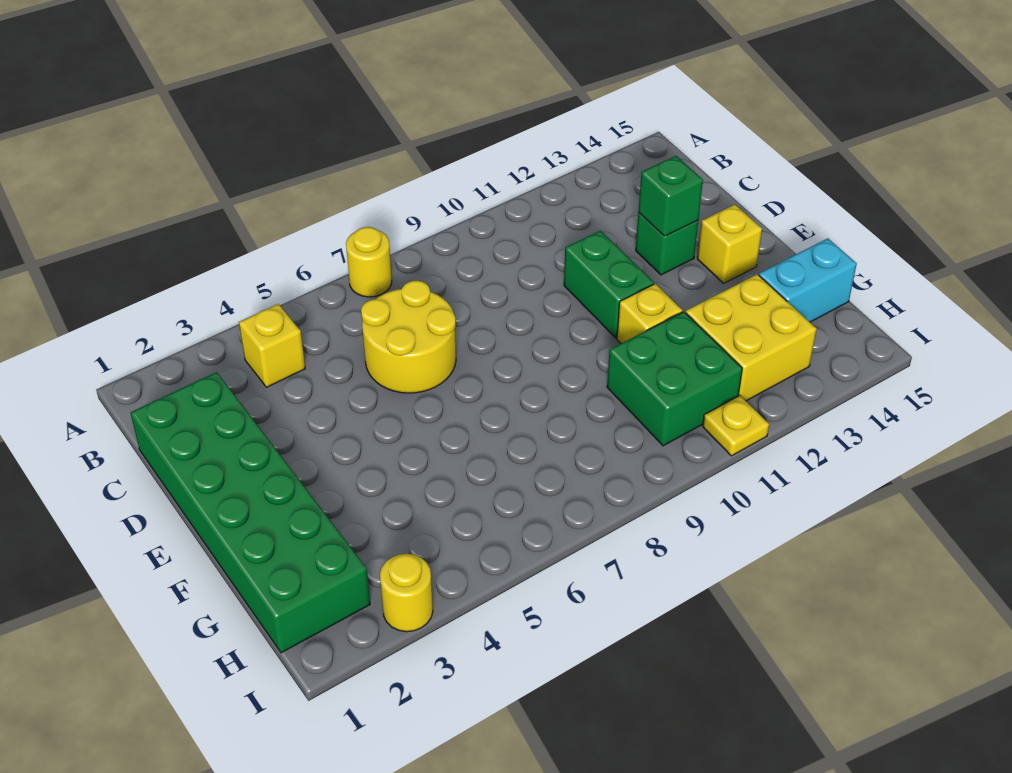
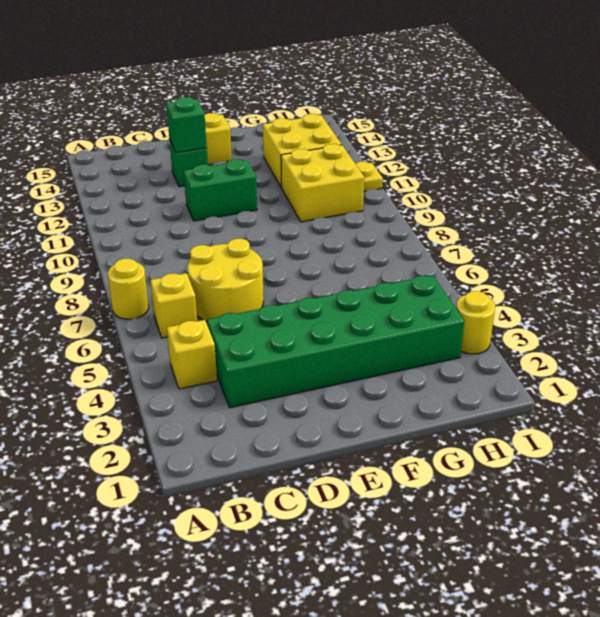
green 2x6 brick [131,372,370,653] -> green 2x6 brick moved to [207,275,465,408]
yellow 1x1 brick [617,284,683,343] -> yellow 1x1 brick moved to [150,273,197,338]
green 2x2 brick [607,312,742,446] -> yellow 2x2 brick [281,144,364,222]
cyan 1x2 brick [759,238,857,322] -> none

